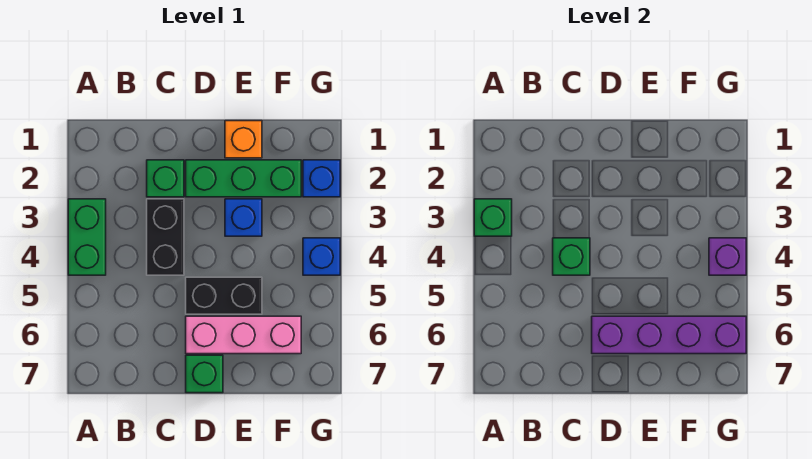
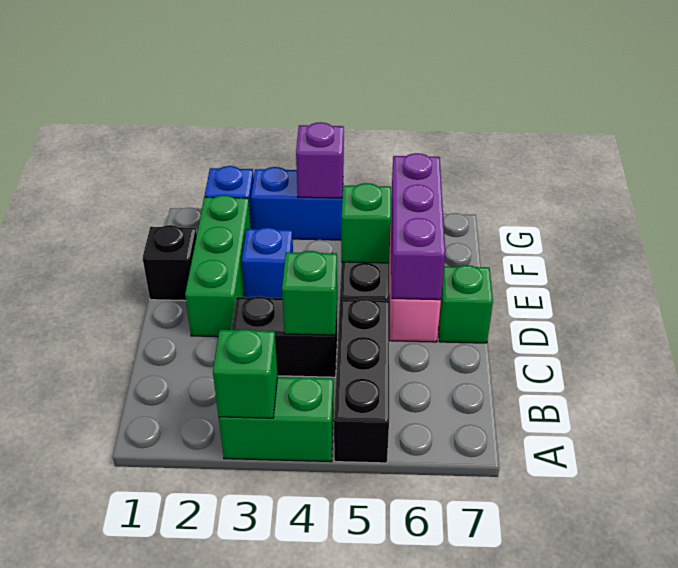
none -> black 1x3 brick [334,299,389,463]
green 1x1 brick [147,160,184,197] -> green 1x1 brick moved to [341,183,391,263]
purple 1x4 brick [592,316,746,354] -> purple 1x3 brick [391,153,445,300]
orange 1x1 brick [225,121,262,158] -> black 1x1 brick [143,225,197,301]
blue 1x1 brick [303,238,340,275] -> blue 1x2 brick [251,167,343,240]

